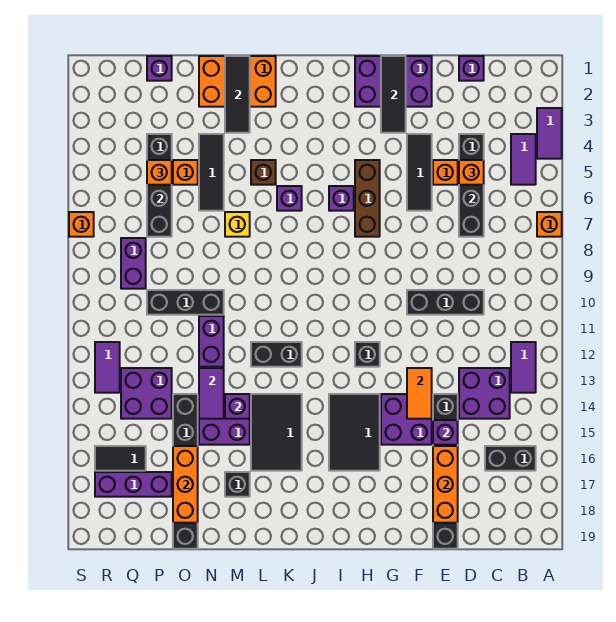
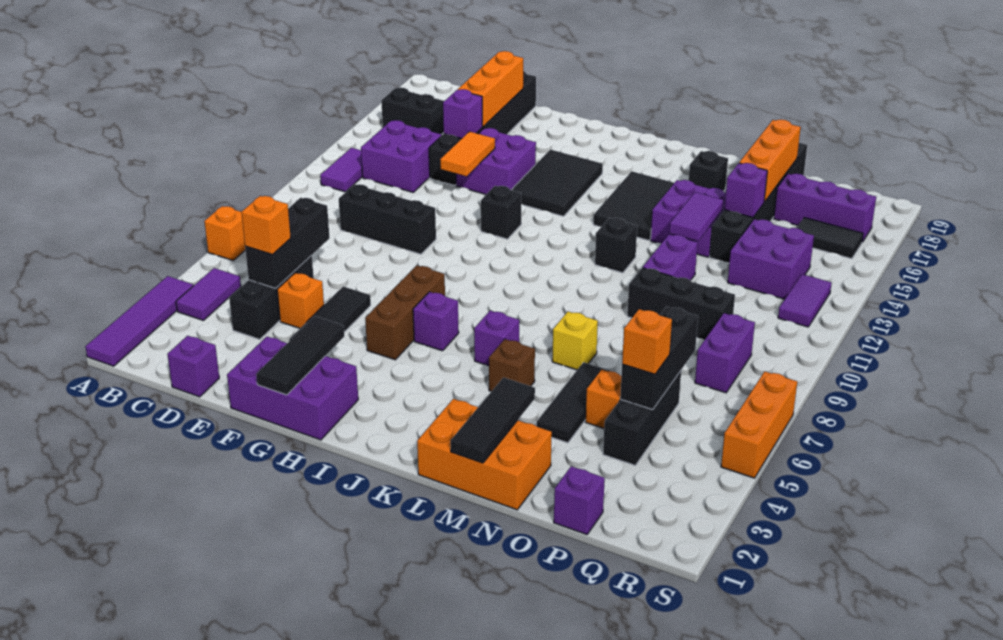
purple 1x2 tile [537,108,562,159] -> purple 1x4 tile [85,276,194,366]
black 1x2 brick [251,342,302,367] -> black 1x1 brick [595,218,637,273]
purple 1x1 brick [225,394,250,419] -> purple 1x1 brick moved to [724,163,767,217]
orange 1x1 brick [69,212,94,237] -> orange 1x3 brick [721,372,797,478]

